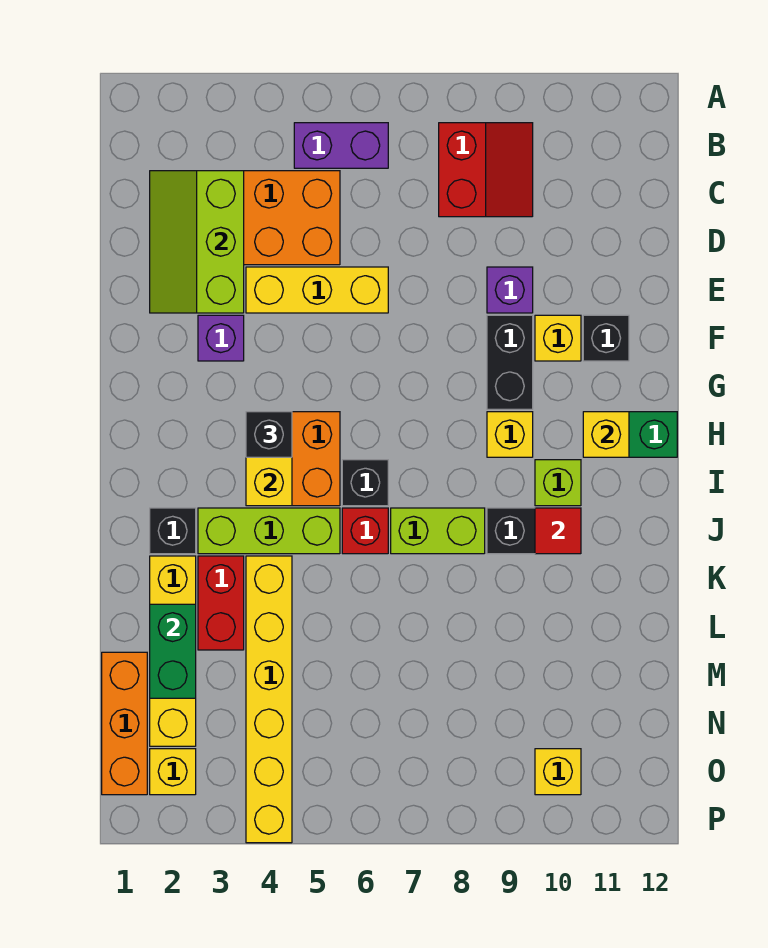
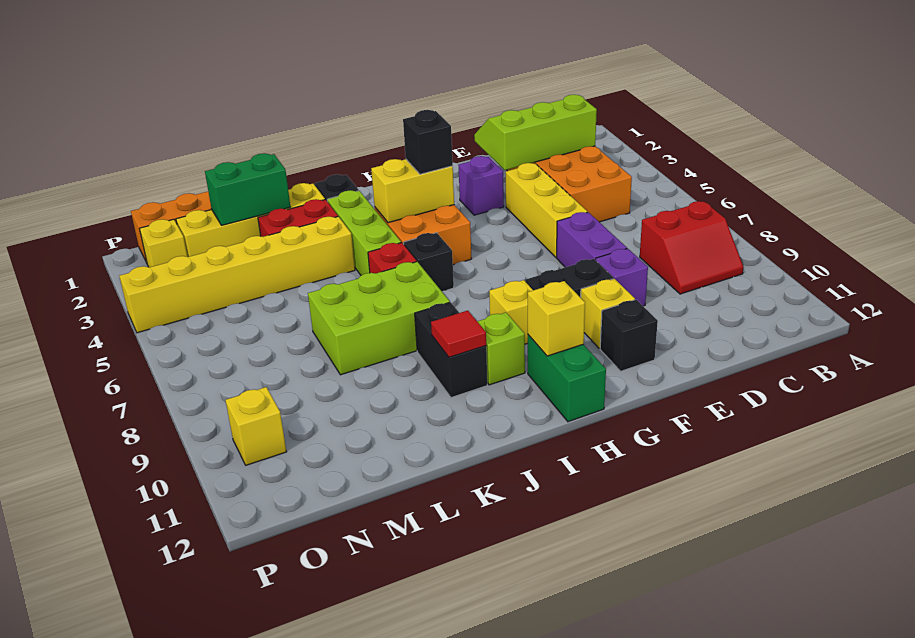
purple 1x2 brick [294,123,388,168] -> purple 1x2 brick moved to [557,212,627,267]
lime 1x2 brick [391,508,485,554] -> lime 2x3 brick [308,262,450,375]

